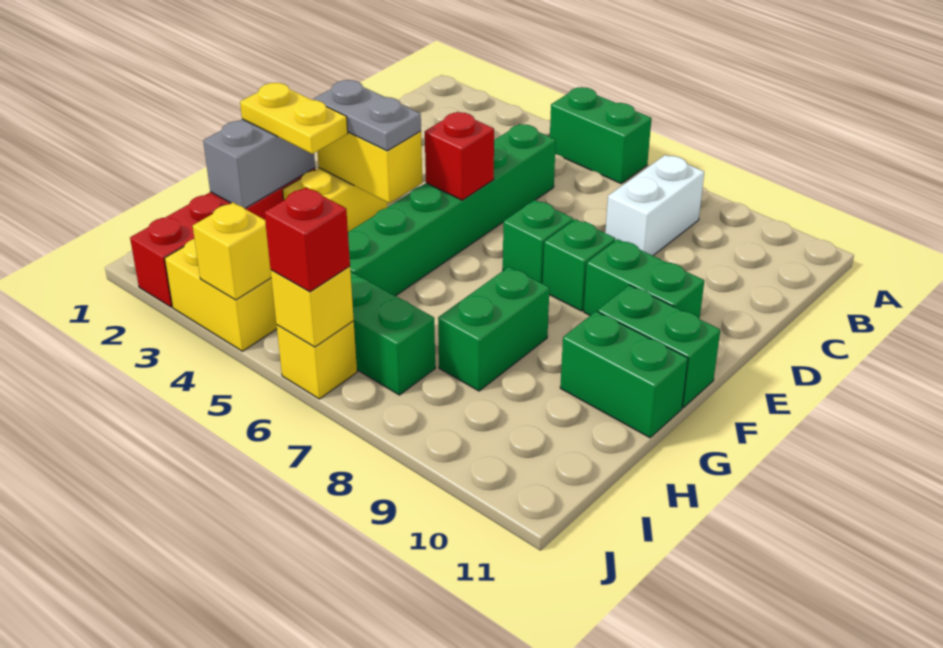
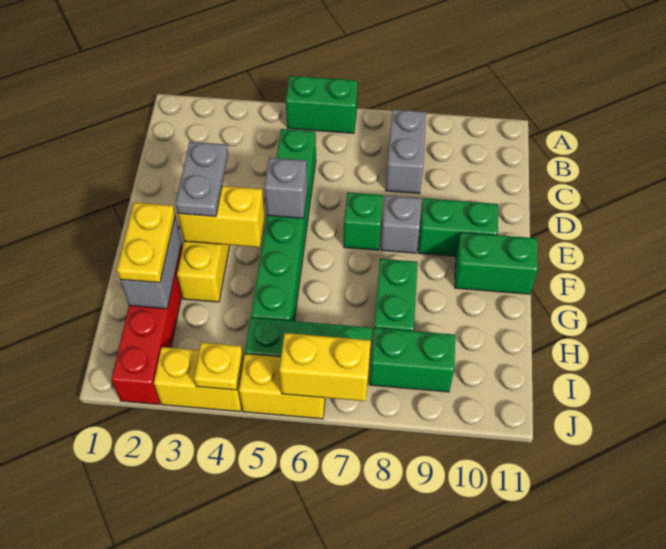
white 1x2 brick [605,155,704,256] -> grey 1x2 brick [386,110,426,194]
red 1x1 brick [425,112,494,200] -> grey 1x1 brick [264,158,308,218]
green 1x1 brick [543,219,615,311] -> grey 1x1 brick [381,195,421,253]
grey 1x2 plate [313,80,421,151] -> grey 1x2 plate turned to [175,142,228,217]
yellow 1x2 plate [240,83,348,154] -> yellow 1x2 plate turned to [117,203,175,283]
green 1x2 brick [560,311,688,438] -> green 1x2 brick moved to [370,328,455,392]
yellow 1x1 brick [193,202,271,300] -> yellow 1x1 plate [194,343,243,390]
yellow 1x1 brick [277,321,357,399] -> yellow 1x2 brick [239,354,325,419]
yellow 1x1 brick [271,266,354,347] -> yellow 1x2 brick [279,333,371,401]
red 1x1 brick [264,187,350,292] -> none

